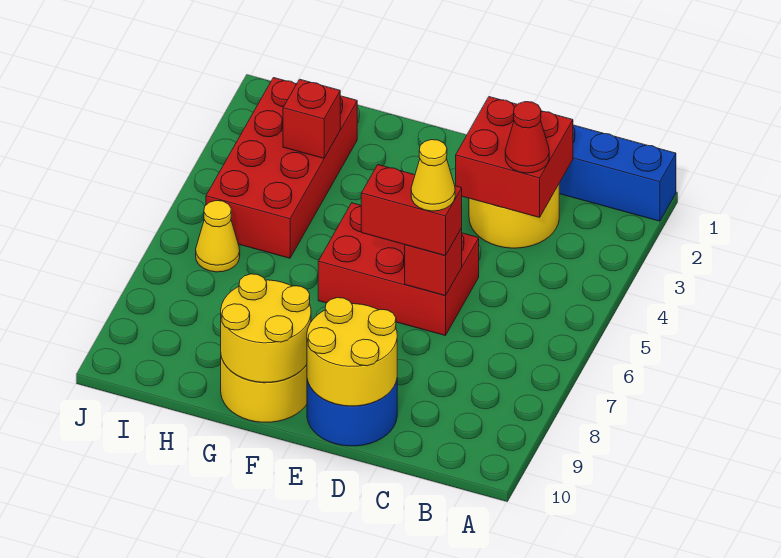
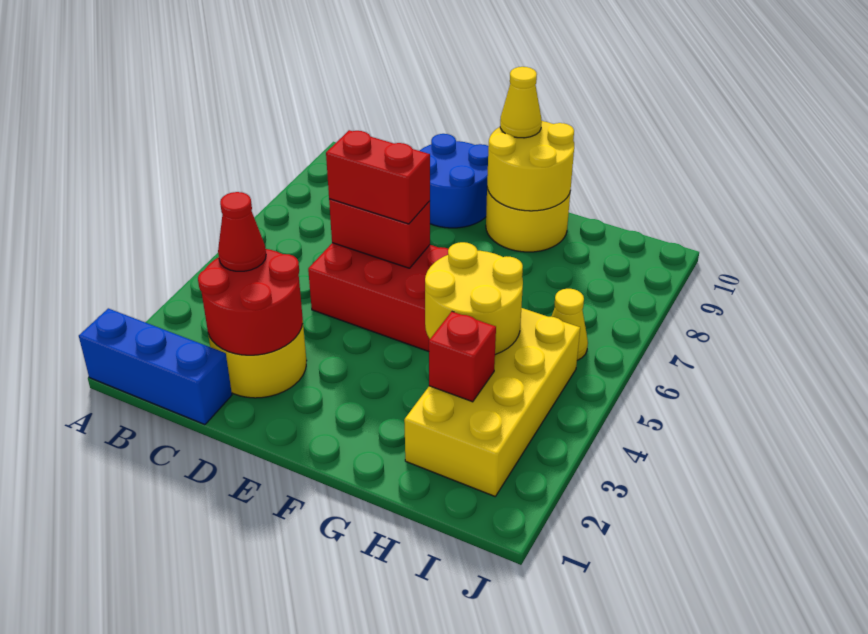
red 2x2 brick [456,97,573,217] -> red 2x2 round brick [198,249,303,355]
red 1x1 brick [405,228,462,296] -> red 1x2 brick [329,199,430,268]
yellow 1x1 cone [411,140,455,211] -> yellow 1x1 cone moved to [500,67,542,138]
yellow 2x2 round brick [307,298,397,406] -> yellow 2x2 round brick moved to [425,242,523,355]
red 2x4 brick [206,78,357,258] -> yellow 2x4 brick [404,308,580,496]

